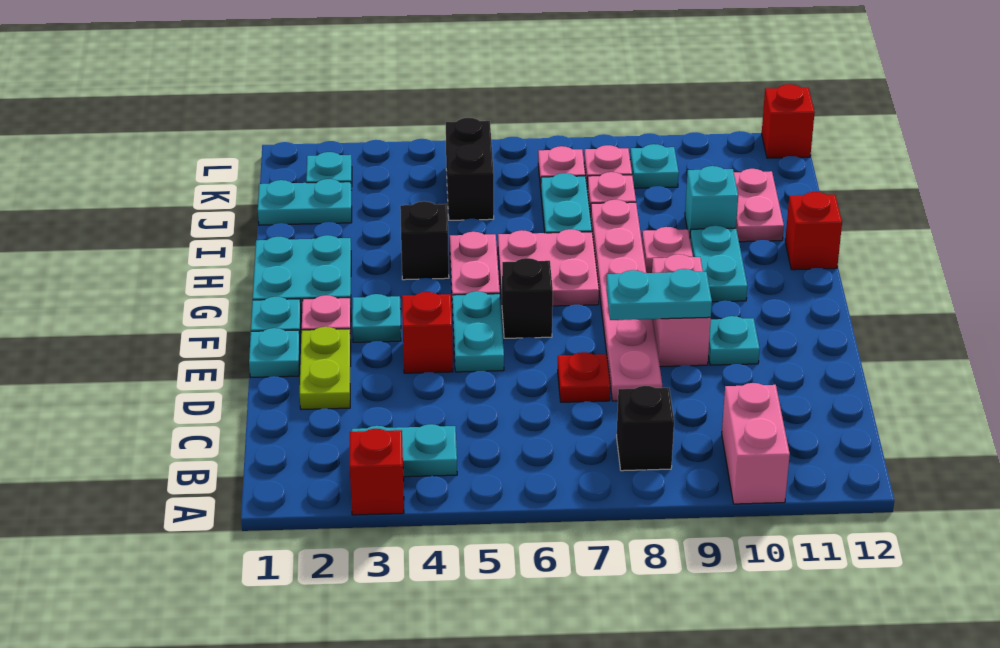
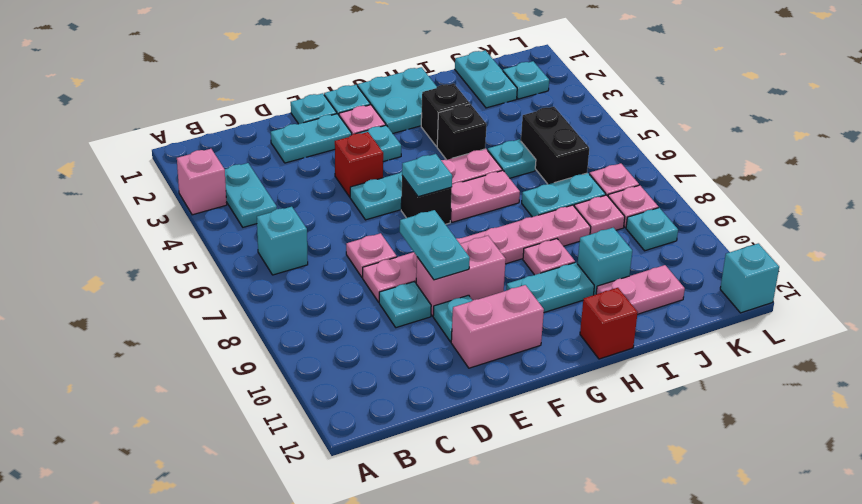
red 1x1 brick [350,429,404,515] -> pink 1x1 brick [177,149,227,215]
pink 1x2 brick [722,383,790,504] -> pink 1x2 brick moved to [451,285,544,368]
none -> cyan 1x1 brick [257,207,308,275]
black 1x1 brick [617,386,674,471] -> black 1x1 brick moved to [421,84,470,147]
lime 1x2 plate [300,327,351,410] -> cyan 1x2 plate [271,114,352,163]
red 1x1 plate [558,352,610,402] -> pink 1x1 plate [346,233,397,278]
none -> cyan 1x1 plate [379,282,431,328]
none -> cyan 1x1 plate [402,154,452,197]
pink 2x2 plate [498,229,599,306] -> pink 1x2 plate [450,170,520,222]
none -> cyan 1x1 plate [488,139,536,178]
black 1x2 brick [446,118,494,220] -> black 1x2 brick turned to [521,107,589,184]
red 1x1 brick [762,84,815,158] -> cyan 1x1 brick [720,243,779,313]

